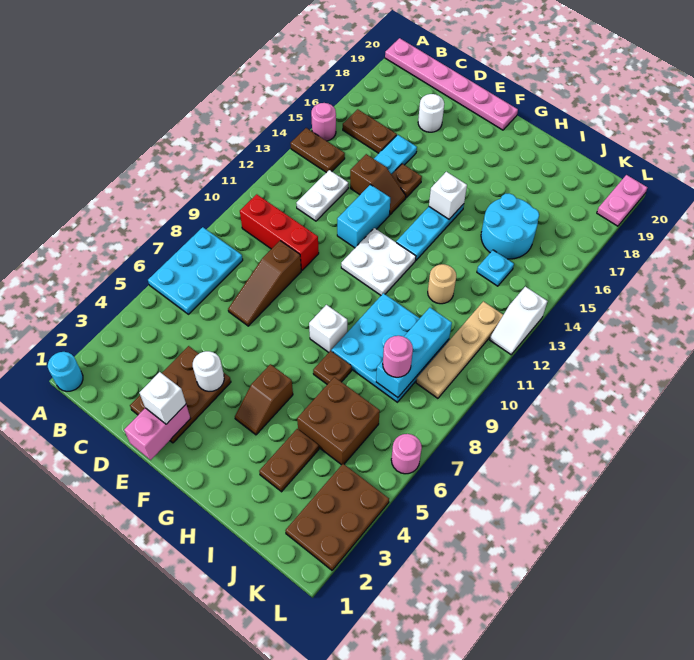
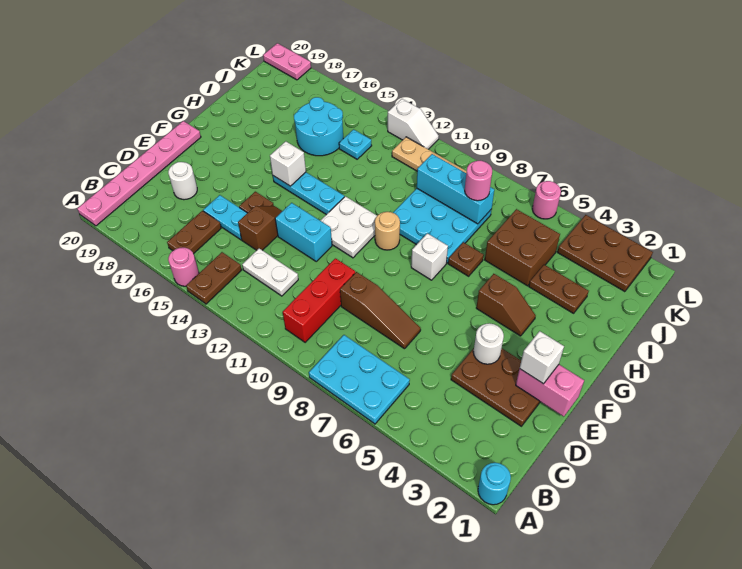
tan 1x1 round brick [428,264,456,304] -> tan 1x1 round brick moved to [375,212,400,250]

